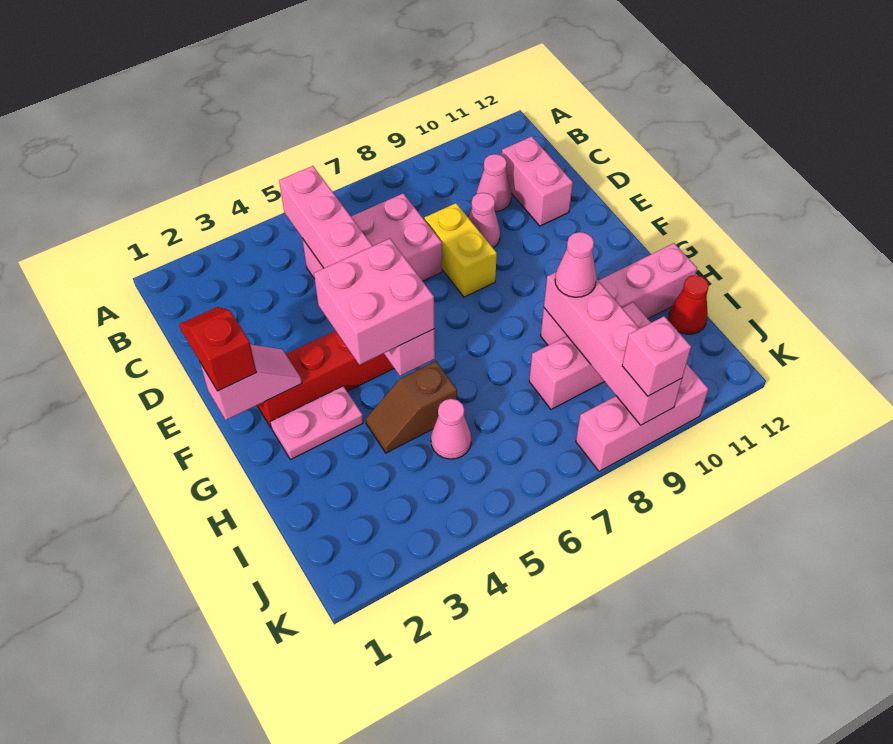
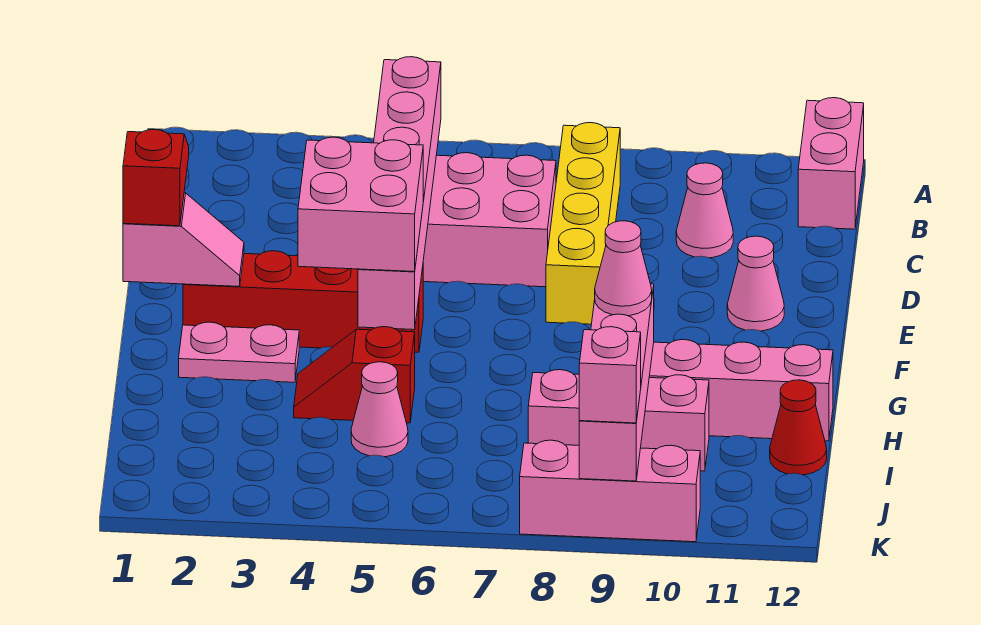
pink 1x2 brick [502,136,573,226] -> pink 1x2 brick moved to [798,98,864,229]
yellow 1x2 brick [424,203,497,297] -> yellow 1x4 brick [546,123,620,324]
pink 1x1 cone [469,193,500,248] -> pink 1x1 cone moved to [727,236,784,331]
brown 1x2 slope [366,361,457,453] -> red 1x2 slope [294,327,415,423]

